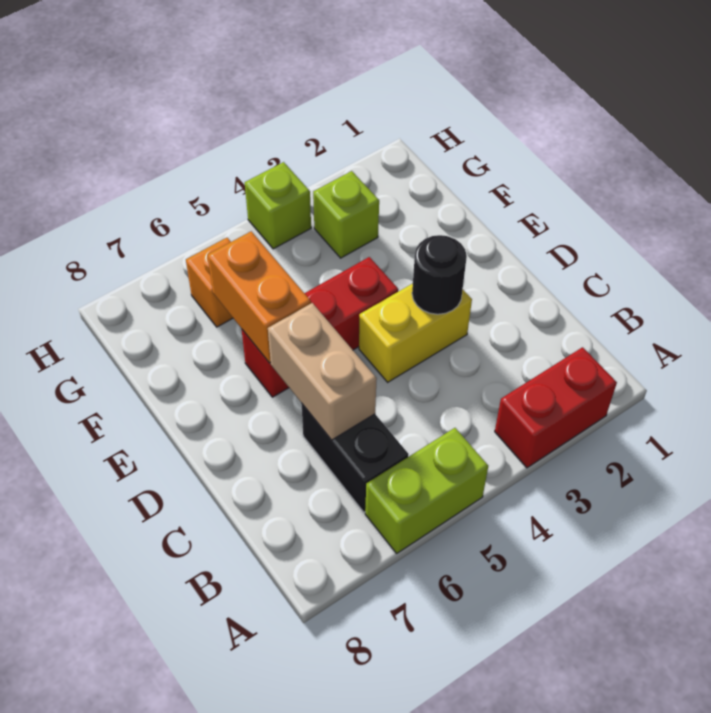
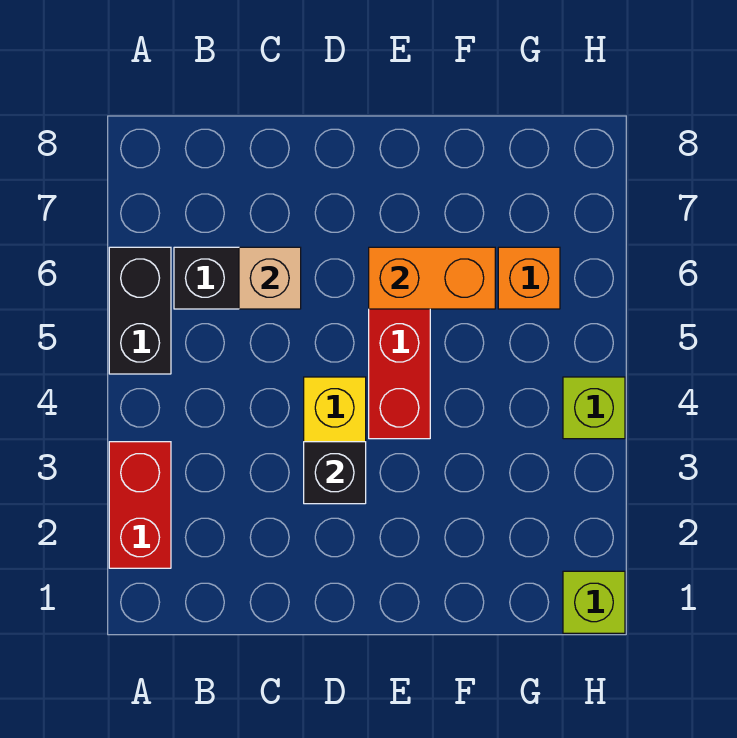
lime 1x2 brick [365,428,488,553] -> black 1x2 brick [109,247,171,374]
tan 1x2 brick [268,303,377,440] -> tan 1x1 brick [239,247,301,309]
black 1x1 round brick [412,235,467,314] -> black 1x1 brick [304,442,366,504]
lime 1x1 brick [313,171,379,258] -> lime 1x1 brick moved to [563,571,625,633]

